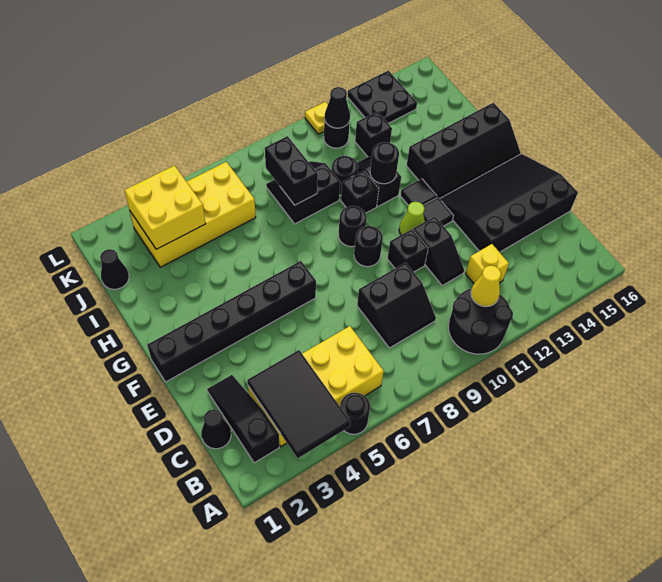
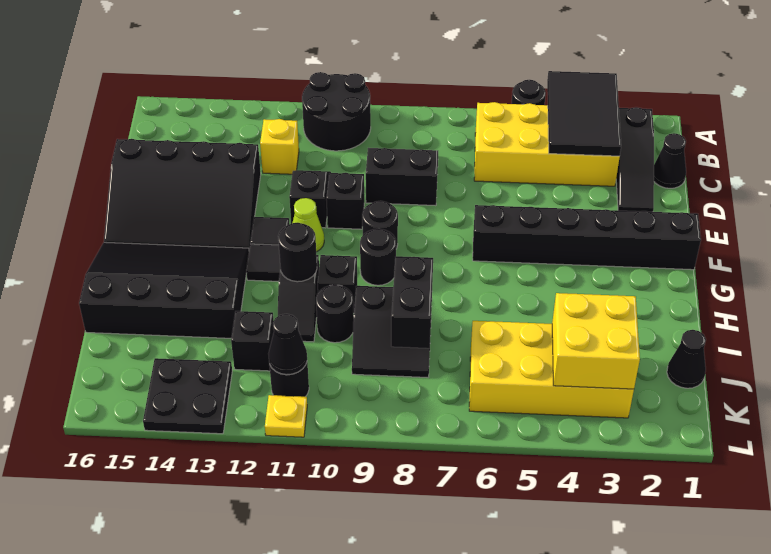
yellow 1x1 cone [471,265,501,307] -> none
black 2x4 slope [406,103,521,199] -> black 3x4 slope [79,242,249,338]

